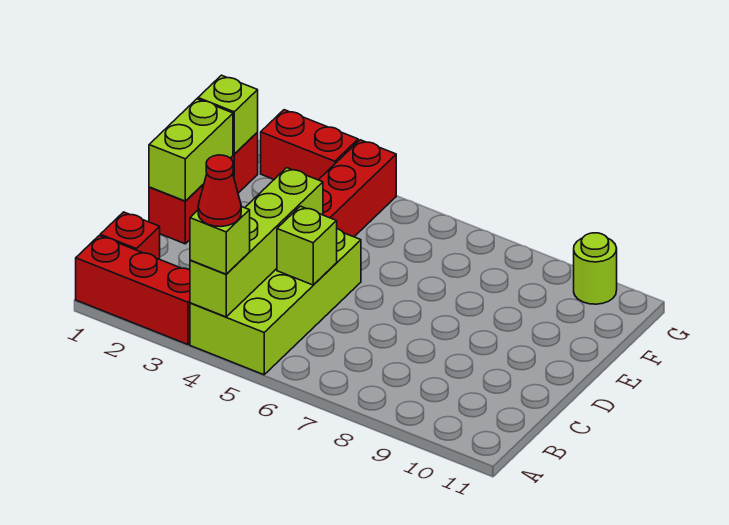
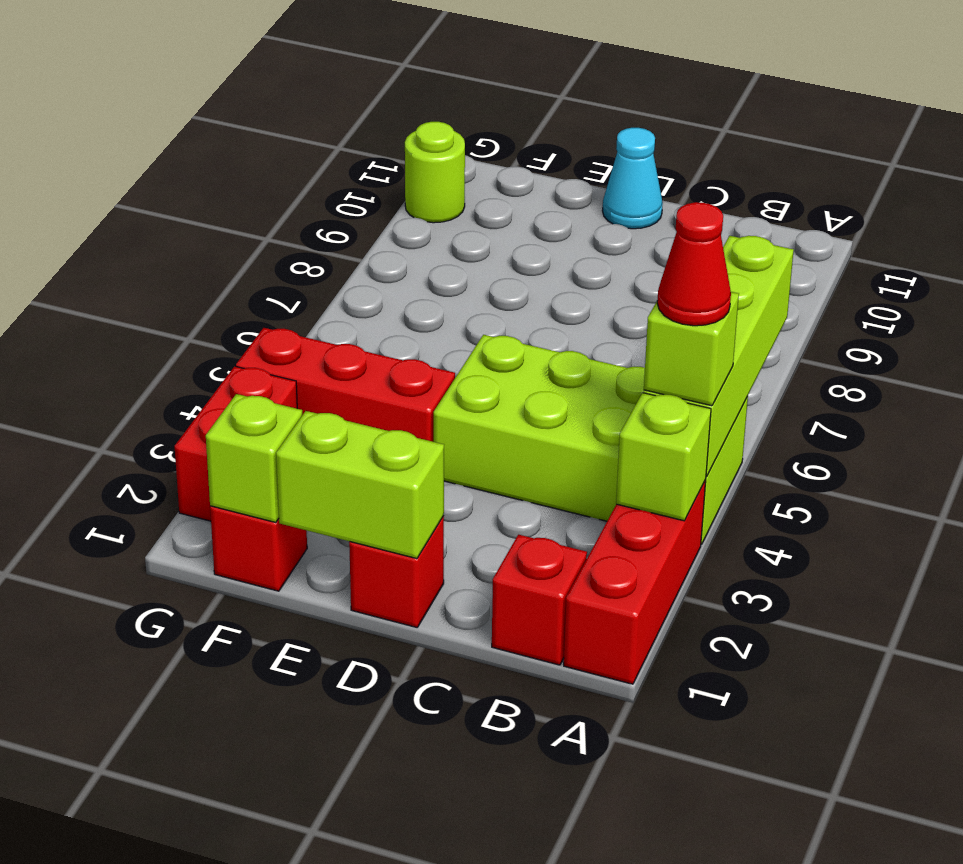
lime 1x4 brick [190,168,323,317] -> lime 1x4 brick turned to [644,236,794,477]
lime 1x1 brick [277,206,337,285] -> lime 1x1 brick moved to [616,393,711,521]
none -> cyan 1x1 cone [603,128,663,229]

